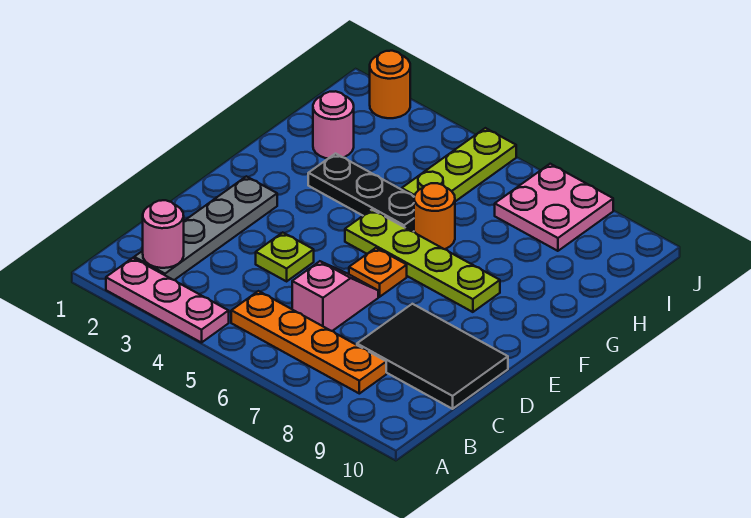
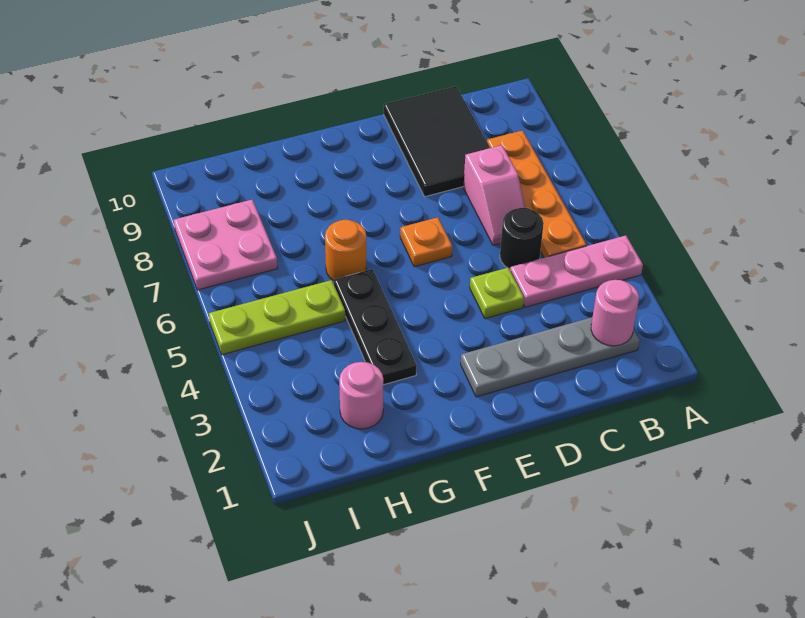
pink 1x3 plate [106,258,229,343] -> pink 1x3 plate turned to [510,236,643,307]
none -> black 1x1 round brick [500,208,544,269]
pink 1x2 slope [292,261,378,331] -> pink 1x2 slope turned to [463,145,526,245]
lime 1x4 plate [345,210,500,312] -> none
orange 1x1 round brick [370,51,410,118] -> none

